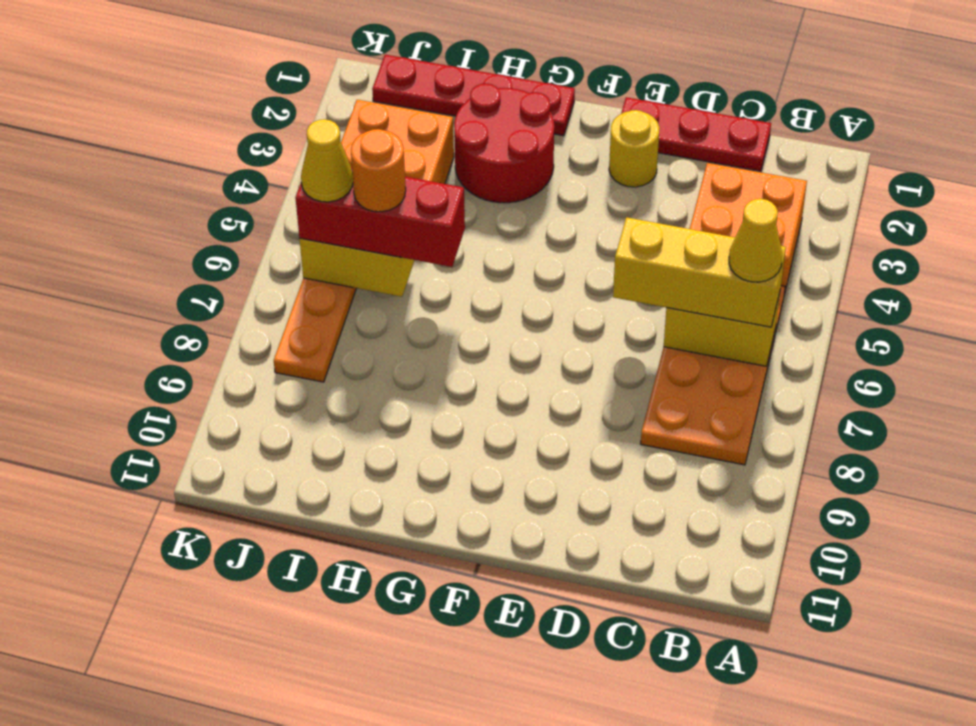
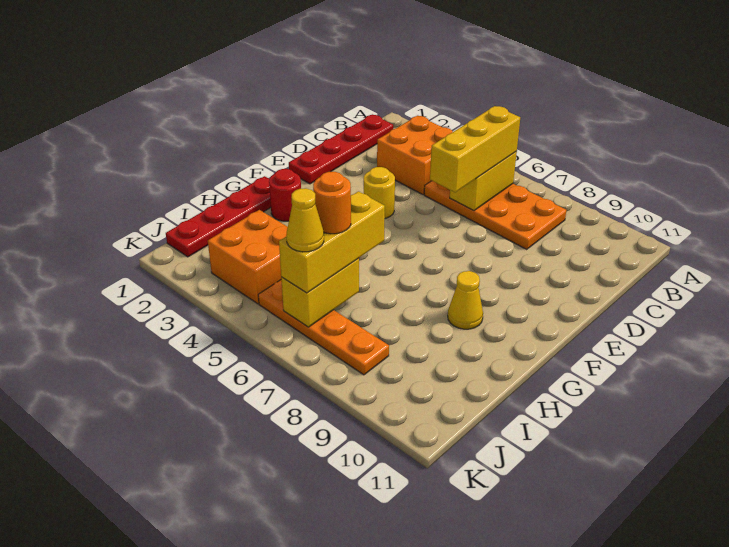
yellow 1x1 cone [729,199,782,282] -> yellow 1x1 cone moved to [448,271,483,329]
red 1x3 plate [621,97,771,171] -> red 1x4 plate [289,114,393,184]
yellow 1x1 round brick [609,110,660,187] -> yellow 1x1 round brick moved to [364,167,395,219]
red 2x2 round brick [454,83,554,203] -> red 1x1 round brick [269,169,301,221]
red 1x3 brick [295,167,465,267] -> yellow 1x3 brick [279,191,385,293]

